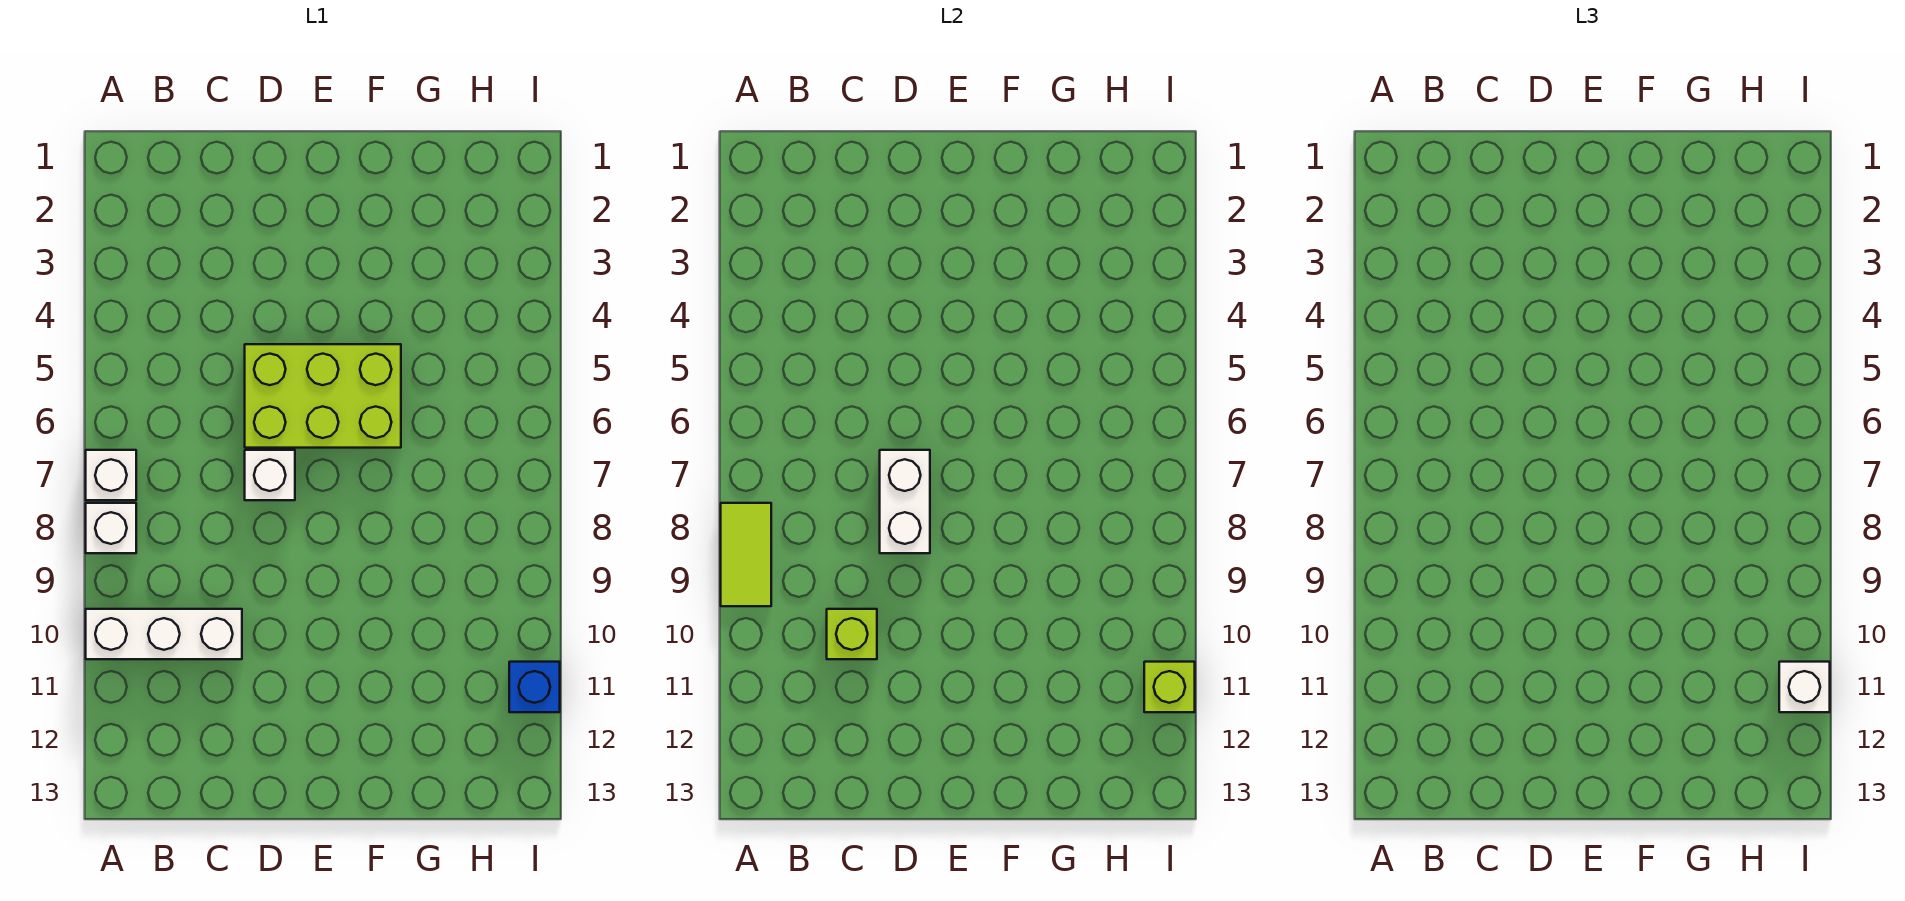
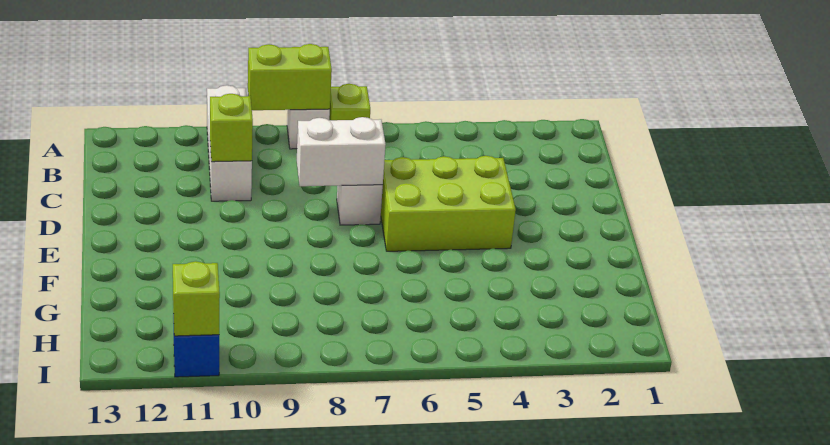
white 1x1 brick [86,450,136,500] -> lime 1x1 brick [329,84,370,120]
lime 1x2 tile [721,503,771,606] -> lime 1x2 brick [248,44,332,110]
lime 2x3 brick [245,344,401,448] -> lime 2x3 brick turned to [381,156,516,251]
white 1x1 brick [1779,662,1830,712] -> none

